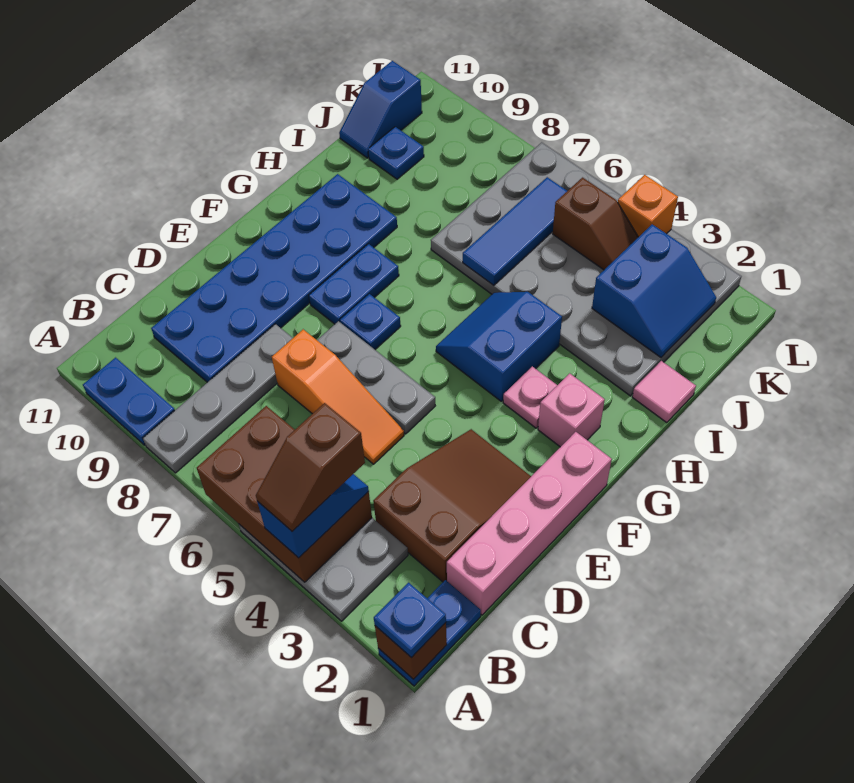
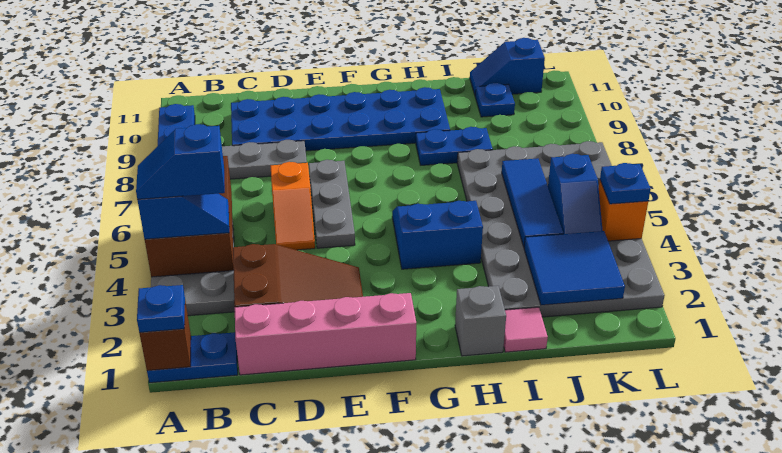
brown 1x2 slope [256,403,365,531] -> blue 1x2 slope [136,124,225,199]
orange 1x3 slope [272,329,404,464] -> orange 1x2 slope [270,162,315,250]
blue 1x1 plate [340,294,401,349] -> blue 1x1 plate moved to [600,163,651,204]
blue 1x2 plate [309,244,399,324] -> blue 1x2 plate moved to [416,127,493,165]
pink 1x1 brick [538,373,605,447] -> none
pink 1x1 plate [503,366,557,428] -> none
none -> grey 1x1 brick [455,286,506,356]
blue 1x3 tile [463,177,567,285] -> blue 1x3 tile turned to [502,158,563,247]
blue 2x2 slope [592,224,716,357] -> blue 2x2 tile [524,231,625,305]
brown 1x2 slope [553,178,638,270] -> blue 1x2 slope [548,154,603,234]

